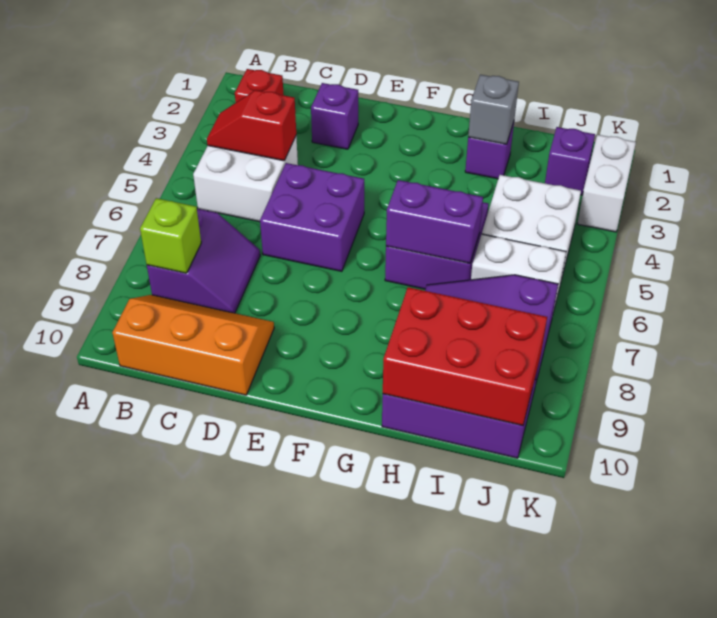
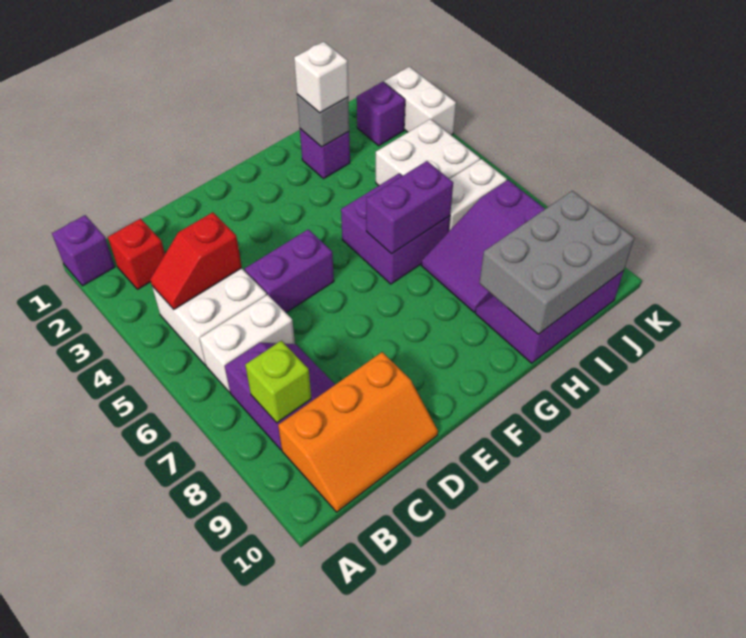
none -> white 1x2 brick [199,295,295,392]
orange 2x3 slope [112,295,274,395] -> orange 2x3 slope turned to [278,352,438,512]
purple 1x1 brick [311,83,358,149] -> purple 1x1 brick moved to [52,215,115,286]
purple 2x2 brick [260,163,364,271] -> purple 1x2 brick [245,229,334,312]
none -> white 1x1 brick [294,42,348,113]
red 2x3 brick [383,287,547,425] -> grey 2x3 brick [479,191,634,334]

